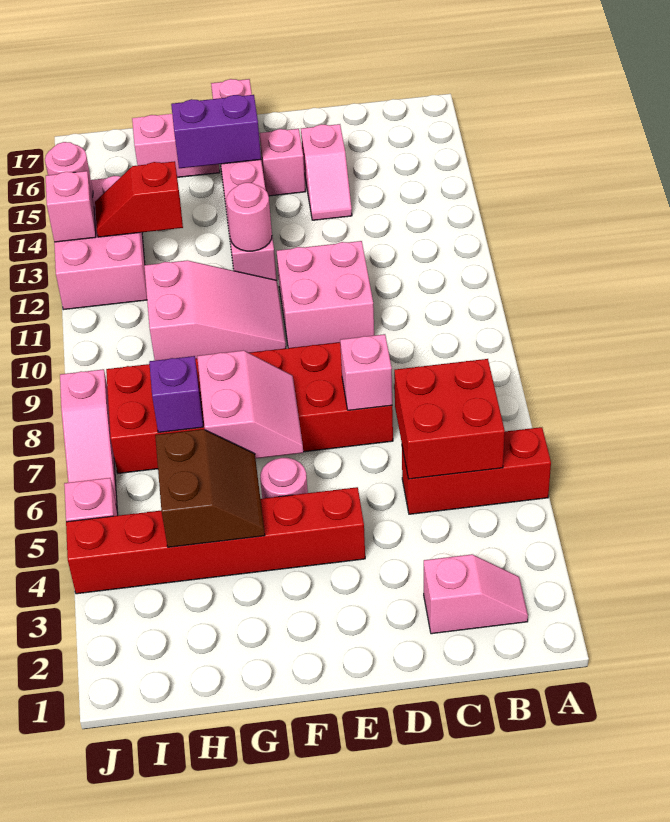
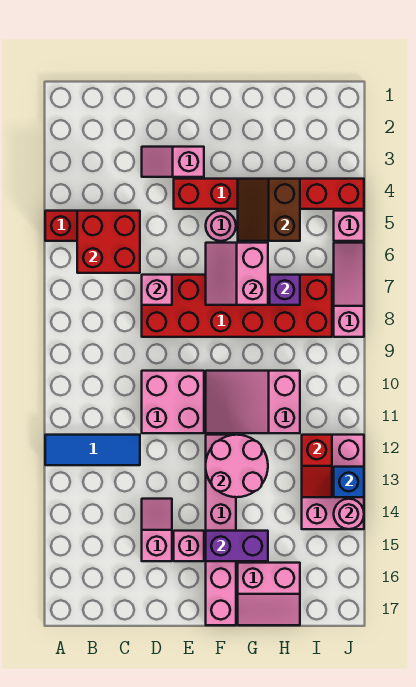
none -> blue 1x3 tile [45,435,140,465]
pink 1x2 slope [424,554,528,634] -> pink 1x2 slope moved to [142,147,204,177]
pink 1x1 round brick [226,183,272,251] -> pink 2x2 round brick [206,435,268,497]
red 1x2 slope [95,161,183,237] -> red 1x2 slope turned to [302,435,332,497]
pink 1x1 brick [46,171,96,242] -> blue 1x1 brick [334,467,364,497]

